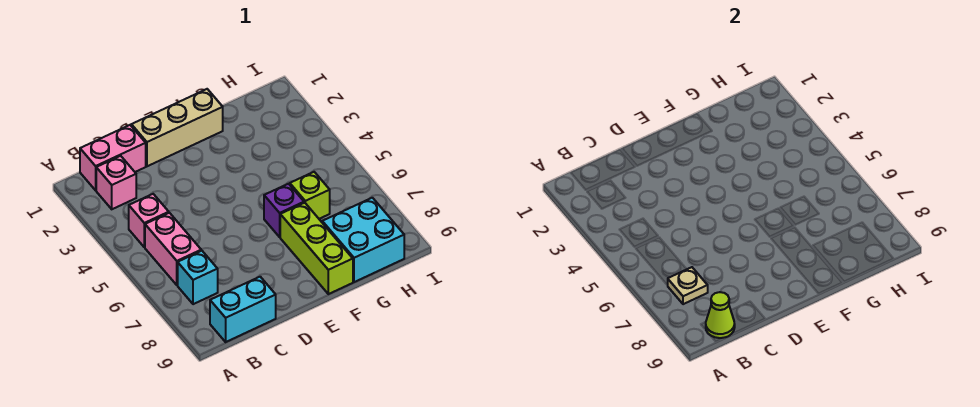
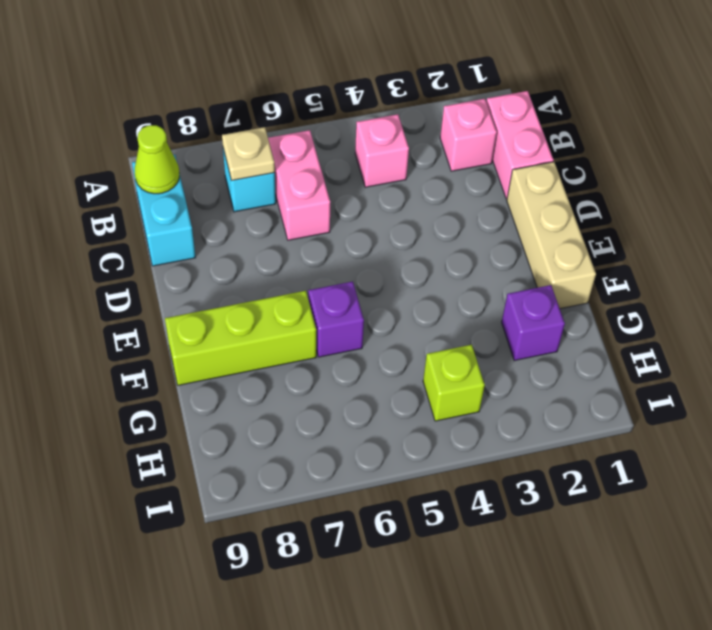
pink 1x2 brick [145,213,201,285] -> pink 1x2 brick turned to [268,130,330,240]
none -> purple 1x1 brick [502,285,565,360]
lime 1x1 brick [290,172,330,219] -> lime 1x1 brick moved to [423,345,485,421]
cyan 2x2 brick [322,198,404,282] -> none

